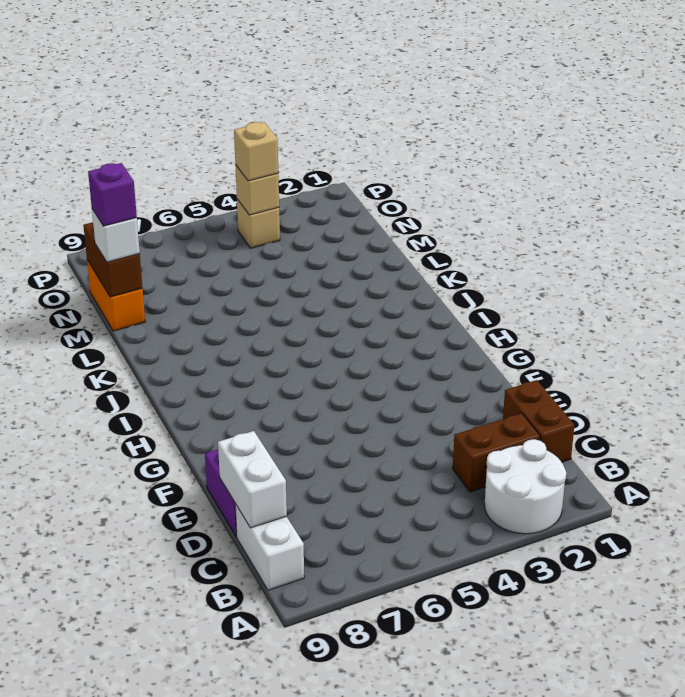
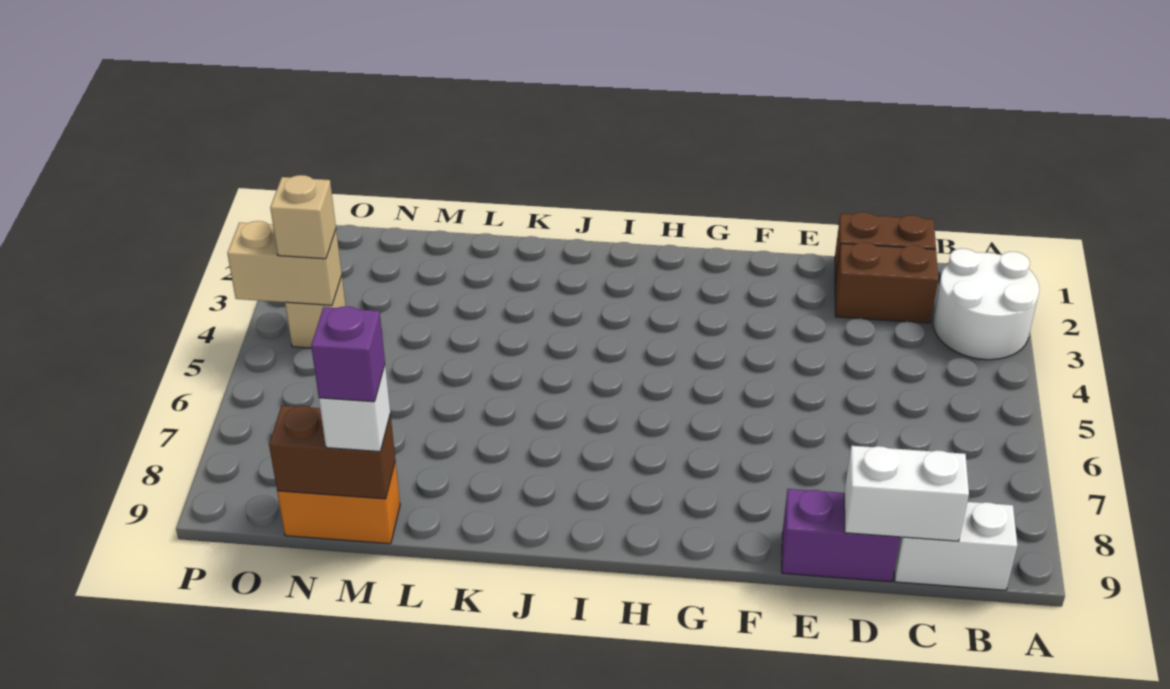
brown 1x2 brick [453,413,540,492] -> brown 1x2 brick turned to [835,242,938,323]
tan 1x1 brick [235,165,279,215] -> tan 1x2 brick [227,221,342,305]

